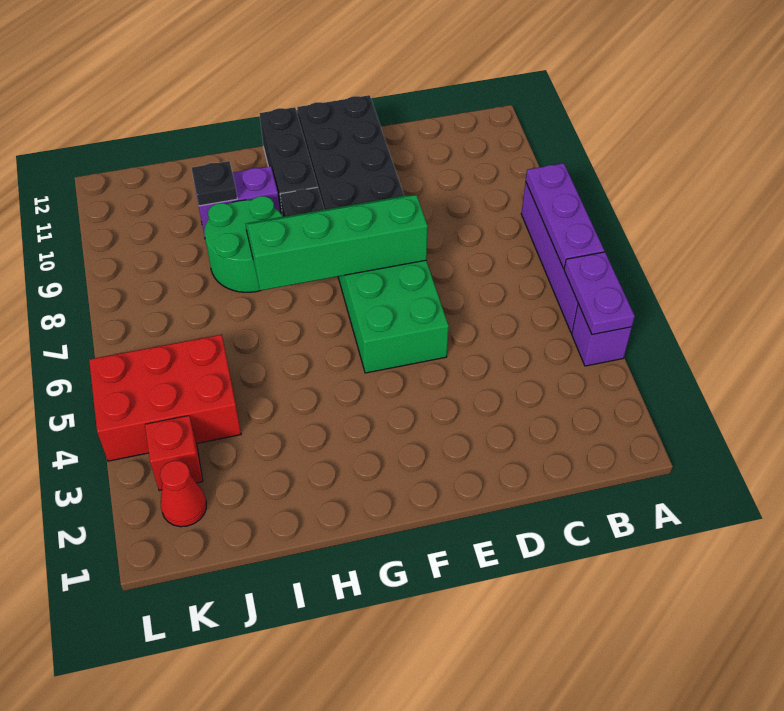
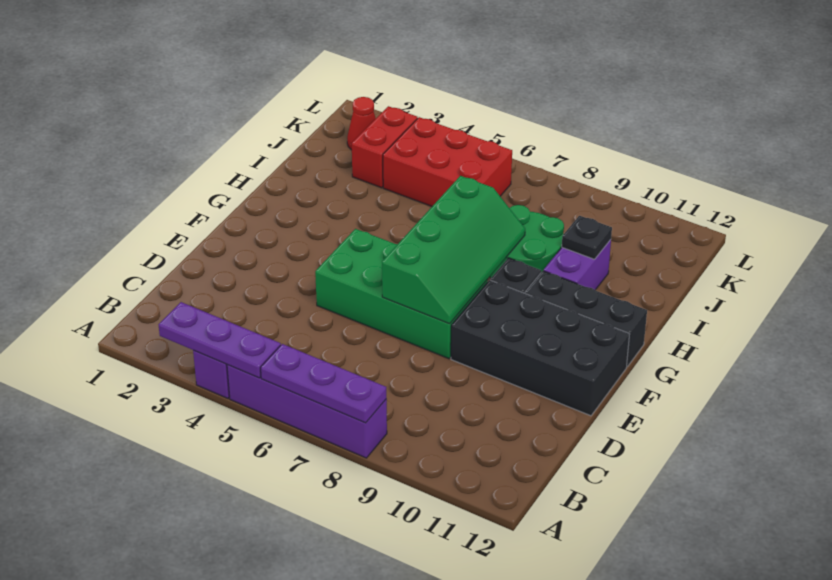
purple 1x2 plate [564,252,635,335] -> purple 1x3 plate [159,302,281,378]
red 2x3 brick [89,335,241,461] -> red 2x3 brick turned to [383,117,512,206]
red 1x1 brick [145,416,203,491] -> red 1x2 brick [352,106,418,188]

